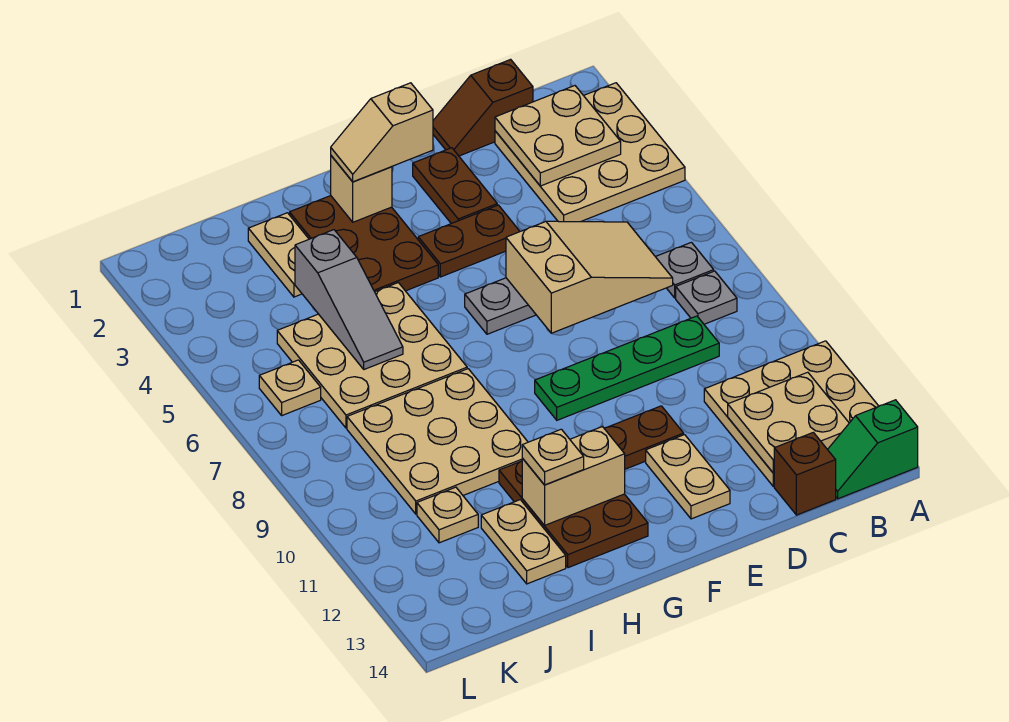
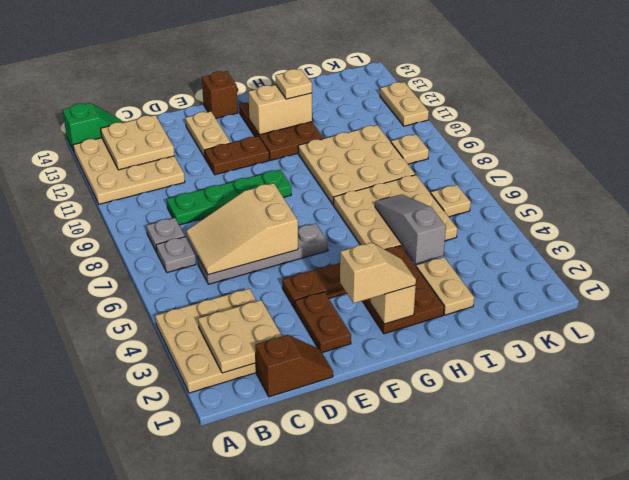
brown 1x1 brick [774,432,836,515] -> brown 1x1 brick moved to [202,71,238,118]
tan 1x2 plate [481,500,566,584] -> tan 1x2 plate moved to [380,82,429,126]
tan 1x1 plate [417,487,478,543] -> tan 1x1 plate moved to [391,134,429,164]

